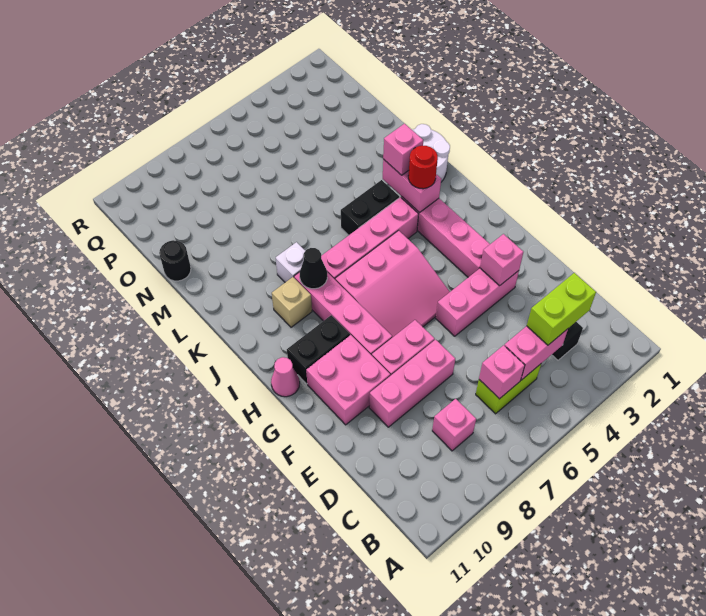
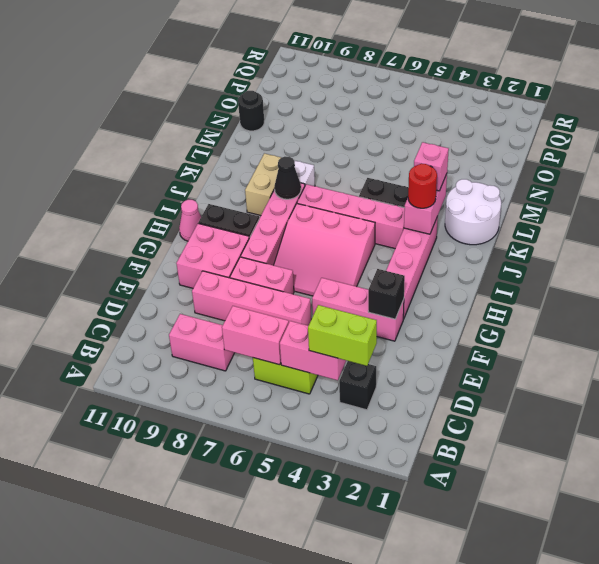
pink 1x1 brick [479,345,525,399] -> pink 1x2 brick [222,306,289,365]
pink 1x1 brick [432,399,476,451] -> pink 1x2 brick [169,314,235,371]
pink 1x3 brick [369,340,455,427] -> pink 1x4 brick [192,271,311,326]
pink 1x1 brick [480,234,523,286] -> black 1x1 brick [368,269,405,319]
tan 1x1 brick [272,277,312,327] -> tan 1x2 brick [245,153,281,216]

